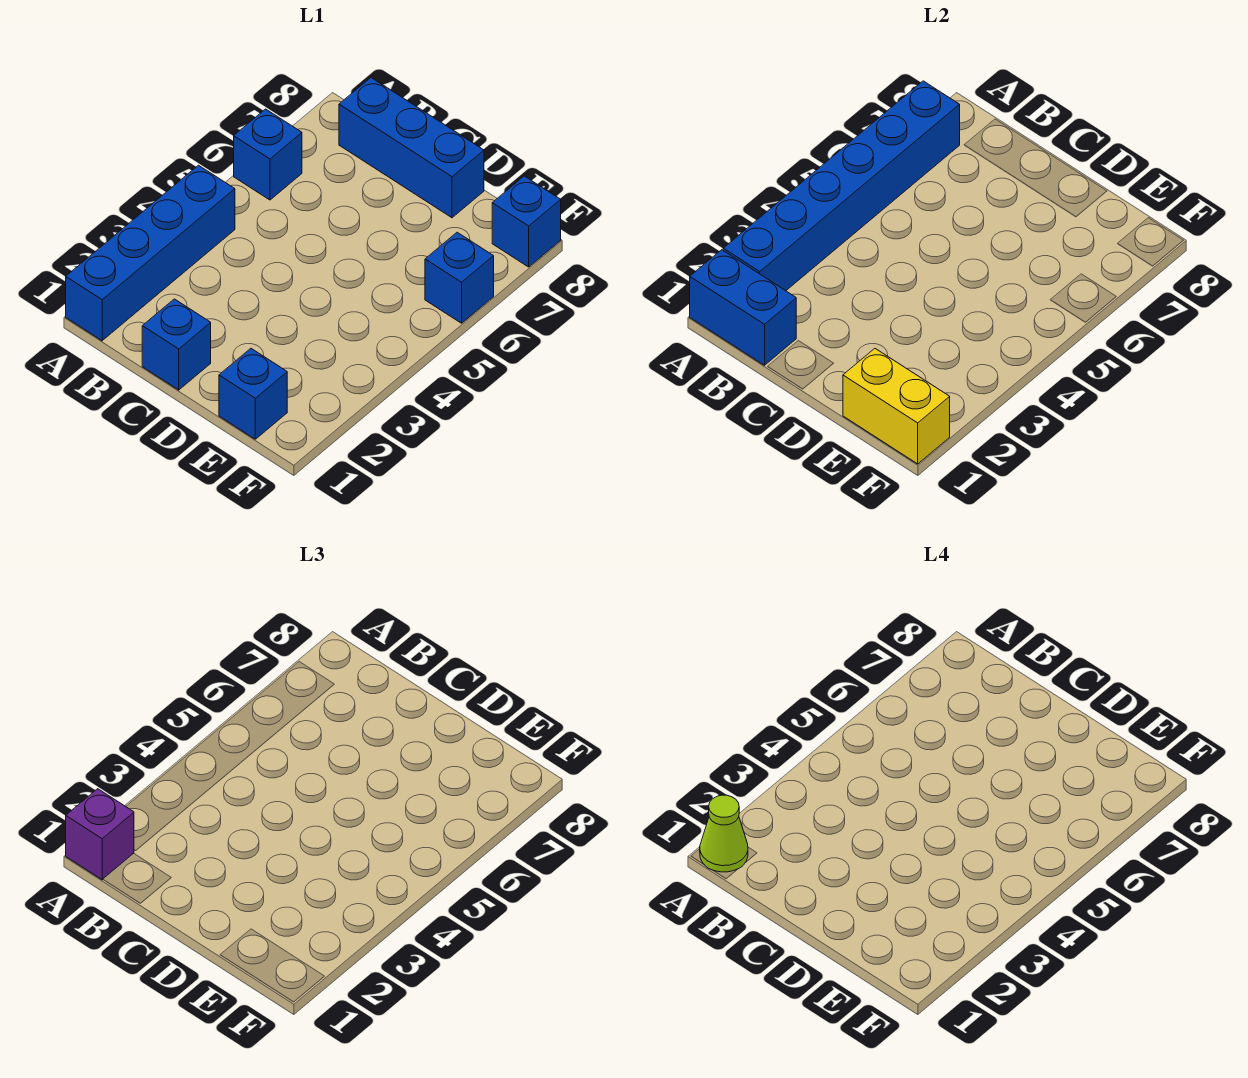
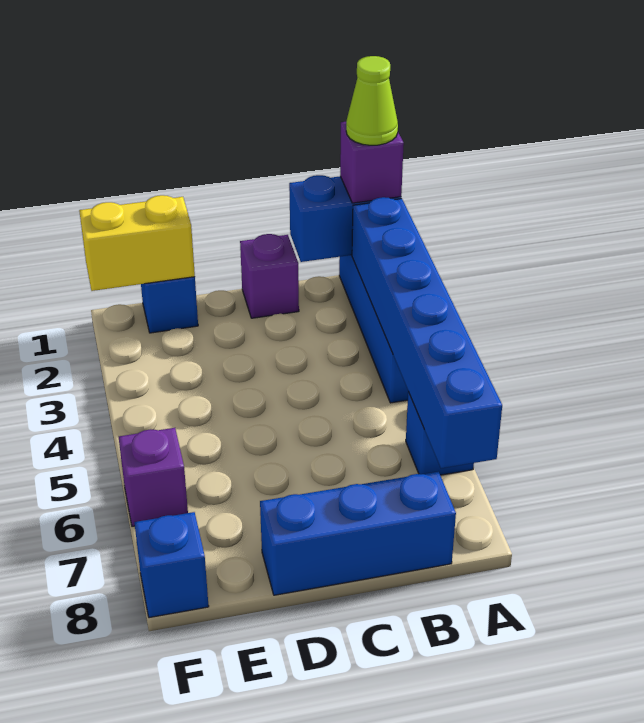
blue 1x1 brick [142,299,211,390] -> purple 1x1 brick [240,234,299,318]
blue 1x1 brick [425,232,494,323] -> purple 1x1 brick [119,428,188,526]

